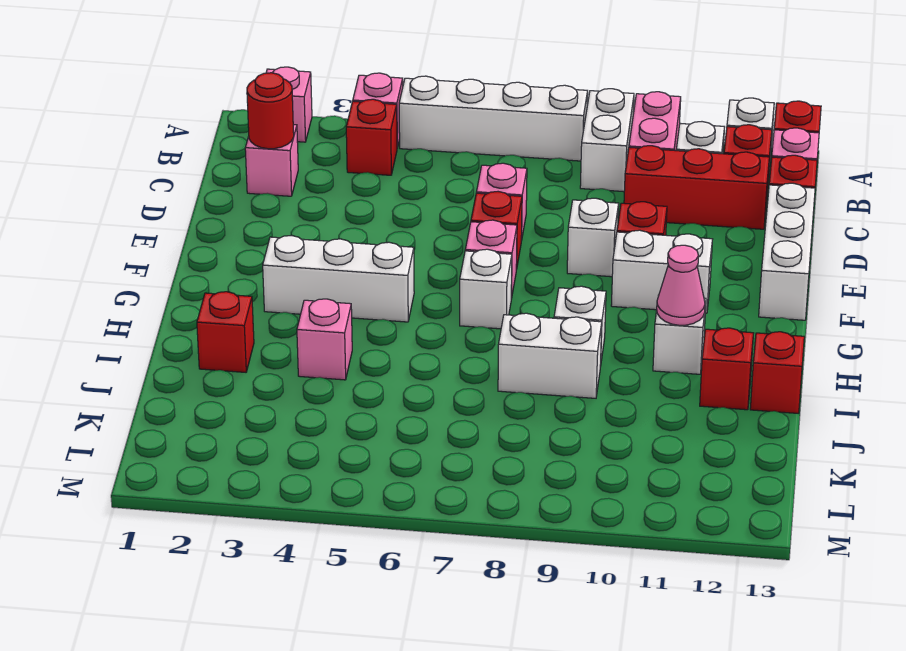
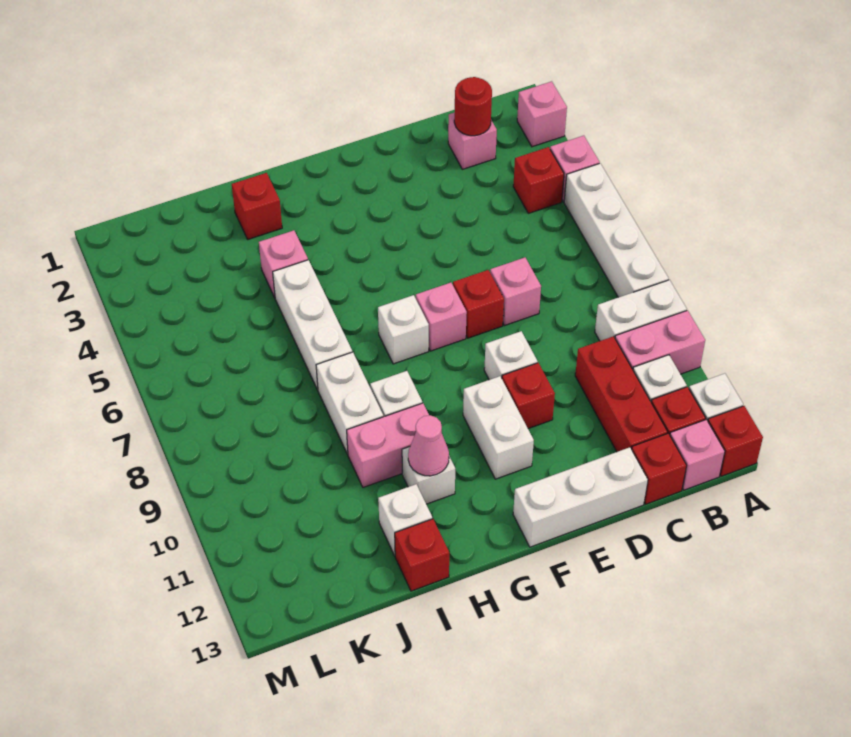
white 1x3 brick [263,235,414,322] -> white 1x3 brick moved to [273,260,352,390]
none -> pink 1x2 brick [347,403,429,487]
red 1x1 brick [700,328,753,410] -> white 1x1 brick [378,484,432,556]

